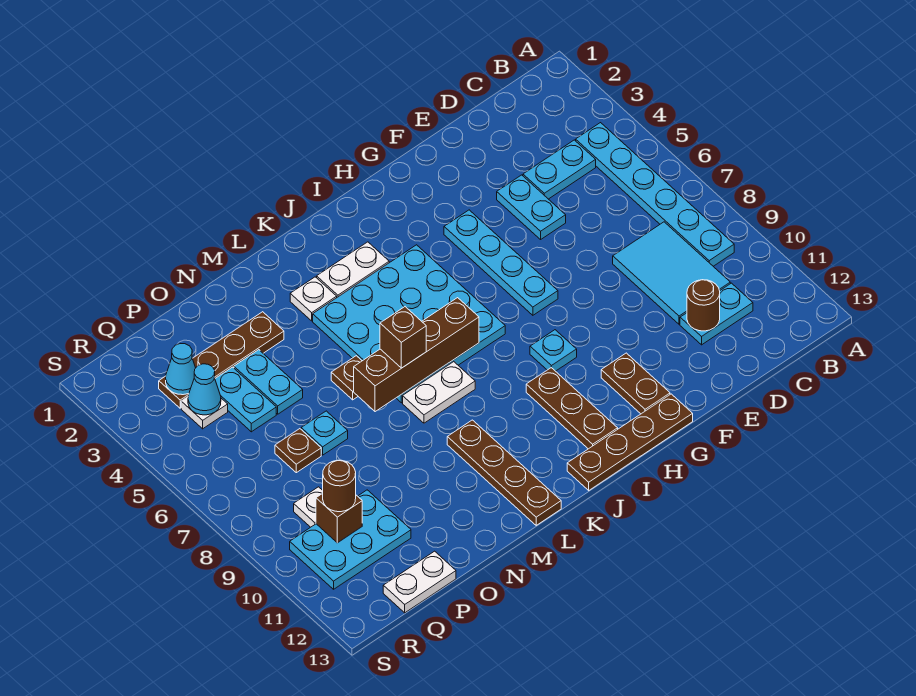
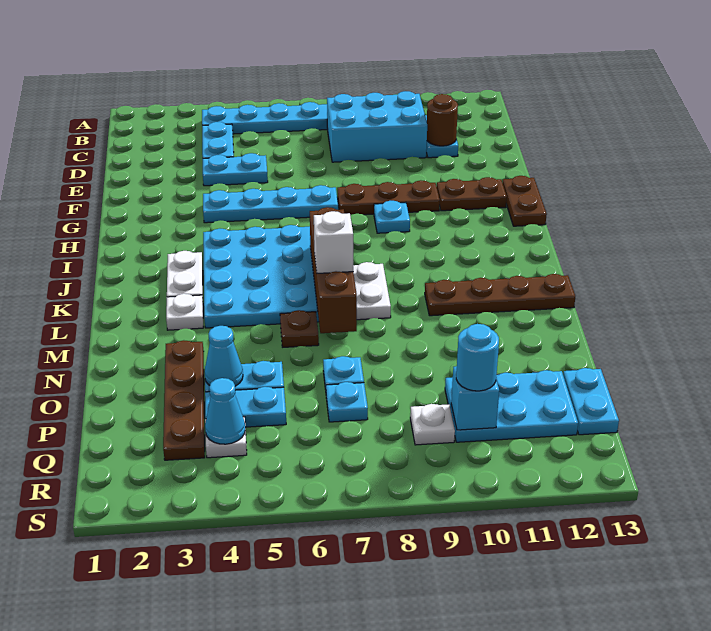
cyan 2x3 tile [613,222,730,324] -> cyan 2x3 brick [327,91,427,162]
brown 1x4 plate [567,394,693,490] -> brown 1x2 plate [503,176,547,226]
brown 1x3 plate [526,368,618,449] -> brown 1x3 plate moved to [337,180,440,215]
brown 1x1 brick [380,307,426,368] -> white 1x1 brick [314,211,353,273]
brown 1x1 plate [275,429,321,473] -> cyan 1x1 plate [326,382,368,422]
cyan 2x3 plate [290,490,411,589] -> cyan 2x3 plate turned to [445,370,578,442]
white 1x2 plate [383,551,456,613] -> cyan 1x2 plate [563,368,619,435]
cyan 1x1 cone [166,344,195,395] -> cyan 1x1 cone moved to [204,326,243,386]
brown 1x1 brick [316,493,362,543] -> cyan 1x1 brick [451,366,499,430]
brown 1x1 round brick [323,460,356,512] -> cyan 1x1 round brick [456,324,499,391]

